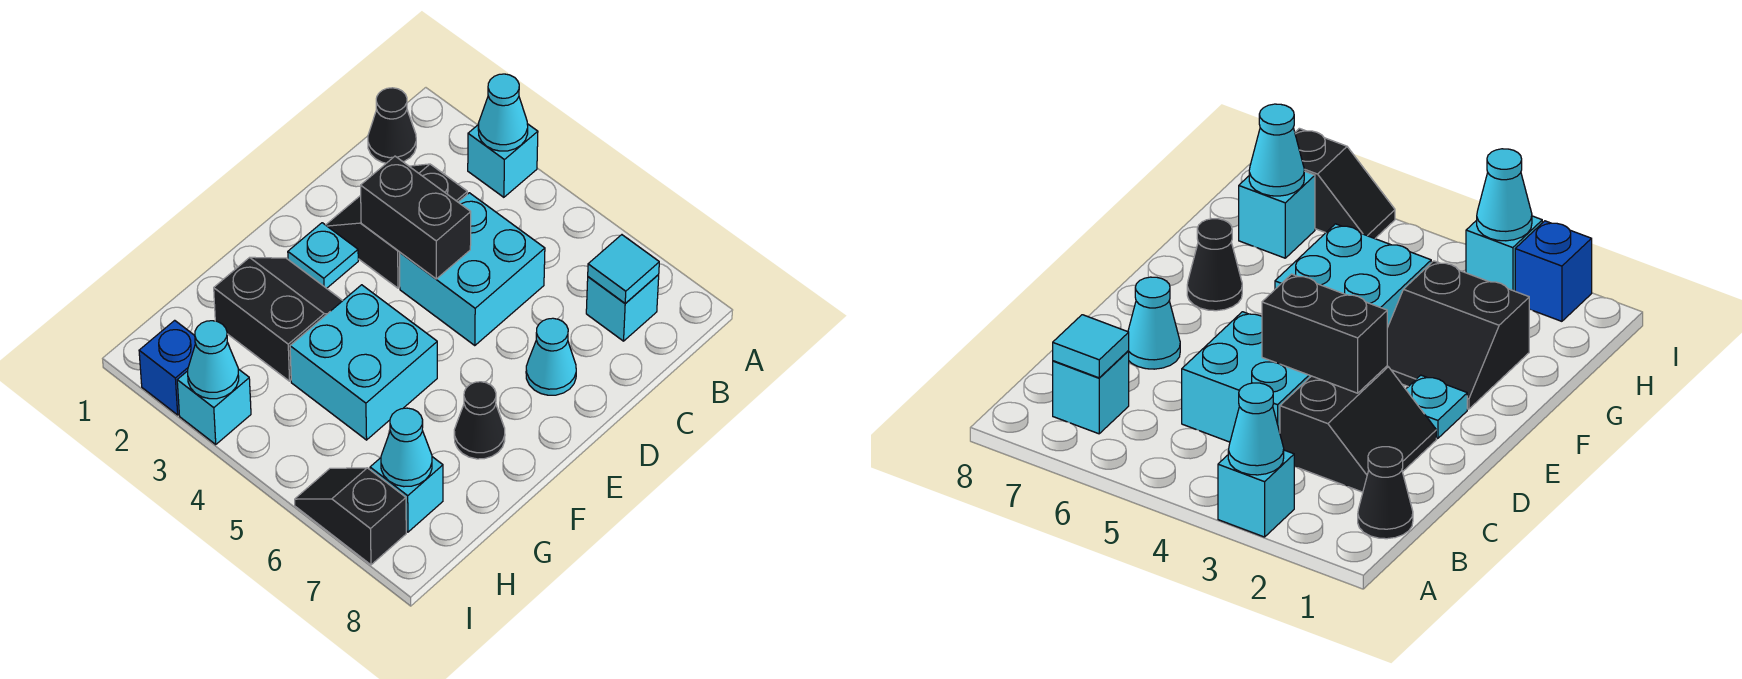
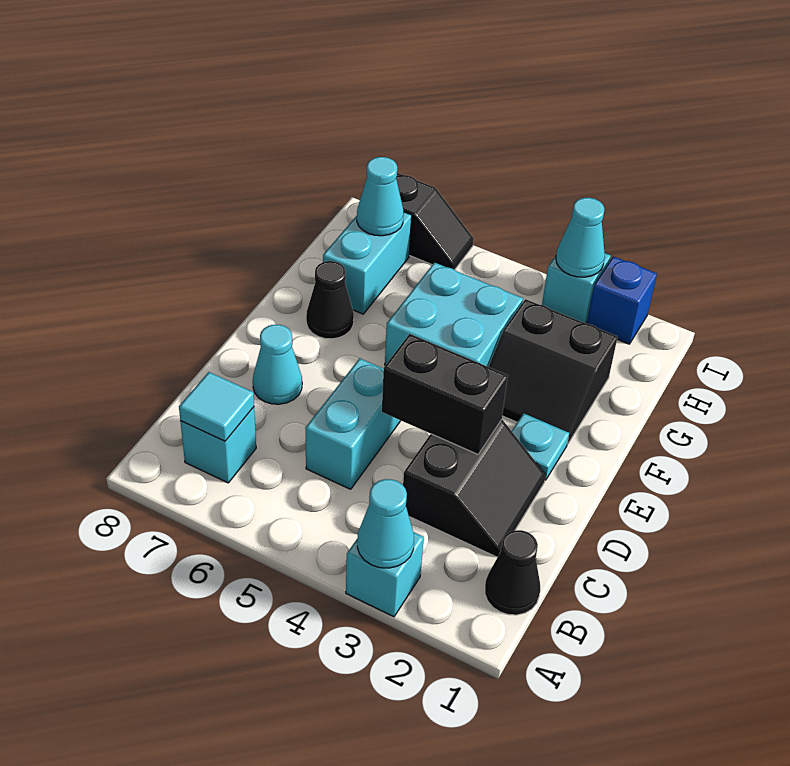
cyan 2x2 brick [400,193,545,346] -> cyan 1x2 brick [305,358,401,489]
cyan 1x1 brick [370,457,443,532] -> cyan 1x2 brick [323,212,412,314]

